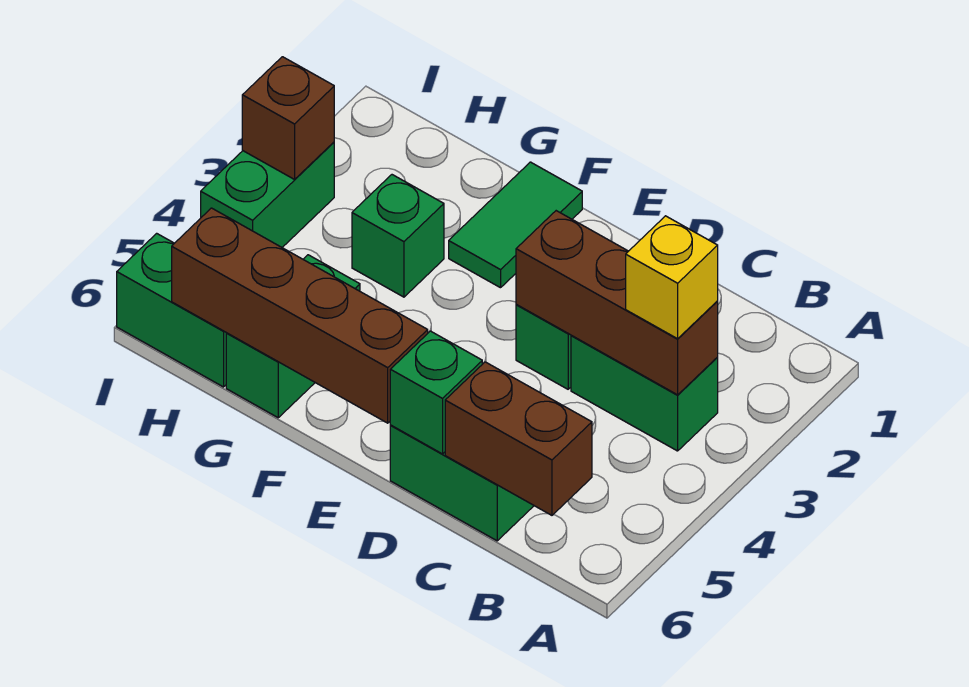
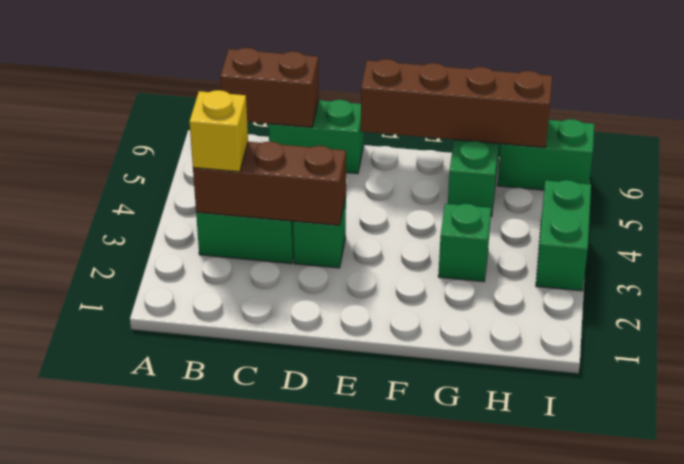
green 1x1 brick [390,331,482,454] -> none
green 1x2 tile [449,162,582,288] -> none
brown 1x1 brick [242,57,334,179] -> none

